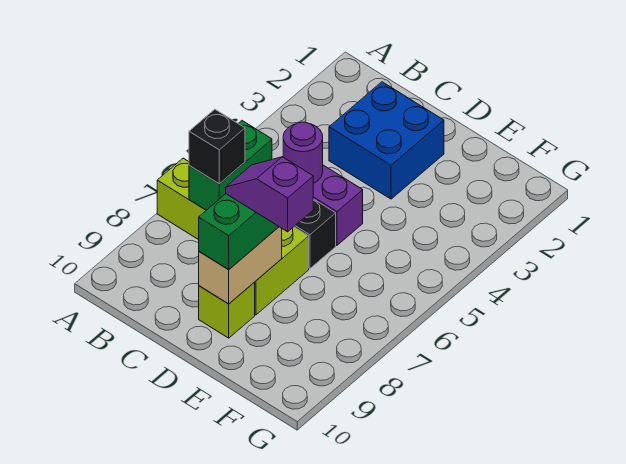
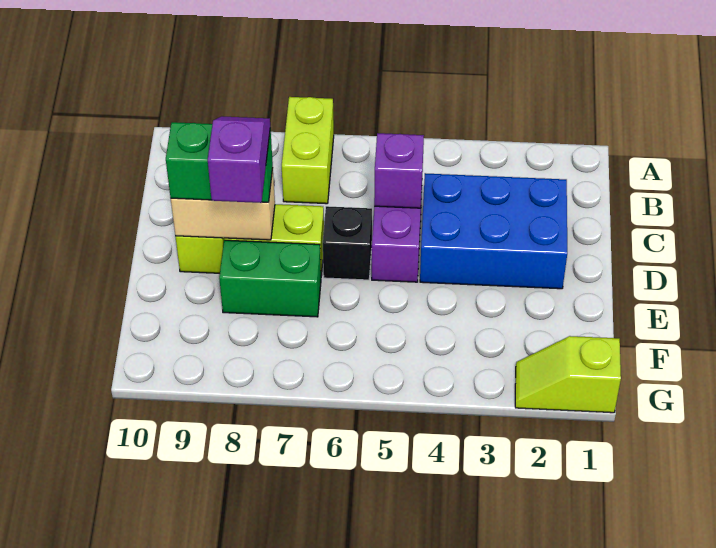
green 1x2 brick [189,121,272,210] -> green 1x2 brick moved to [219,240,321,317]
black 1x1 brick [189,109,245,184] -> none
blue 2x2 brick [329,82,444,199] -> blue 2x3 brick [420,173,567,289]
purple 1x1 round brick [283,122,323,184] -> purple 1x1 brick [374,133,424,208]
none -> lime 1x2 slope [515,336,621,413]

